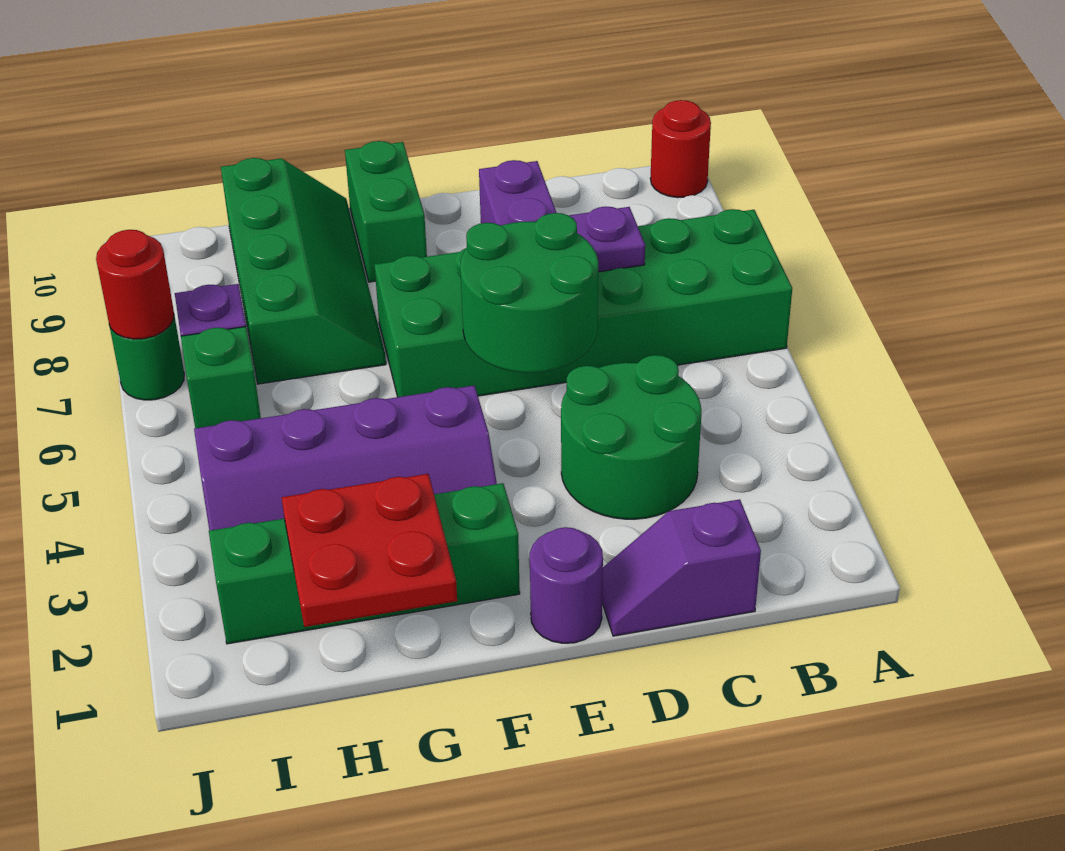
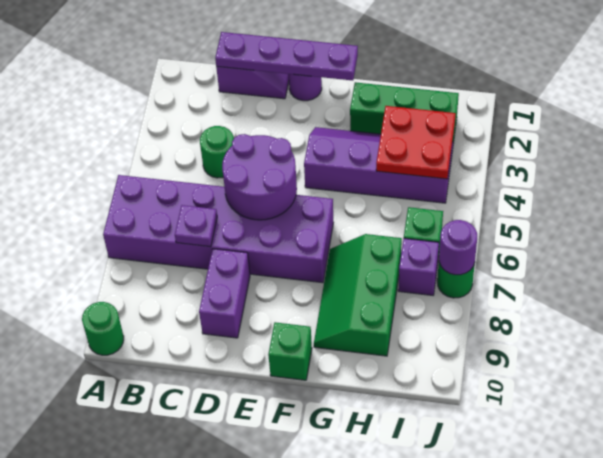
green 2x6 brick [374,209,792,397] -> purple 2x6 brick [103,175,333,283]
red 1x1 round brick [650,100,711,198] -> green 1x1 round brick [82,302,124,355]
none -> purple 1x4 plate [215,32,358,80]
green 2x2 round brick [561,355,701,519] -> green 1x1 round brick [200,126,234,178]
green 2x2 round brick [460,213,598,373] -> purple 2x2 round brick [222,134,297,220]
green 1x4 brick [209,483,520,644] -> green 1x3 brick [350,82,459,142]
green 1x2 brick [345,141,427,282] -> green 1x1 brick [268,322,312,380]
red 2x2 plate [282,474,457,627] -> red 2x2 plate moved to [376,106,456,179]
green 2x4 slope [221,158,386,384] -> green 2x3 slope [314,234,402,356]
red 1x1 round brick [96,230,174,339] -> purple 1x1 round brick [439,220,477,275]

